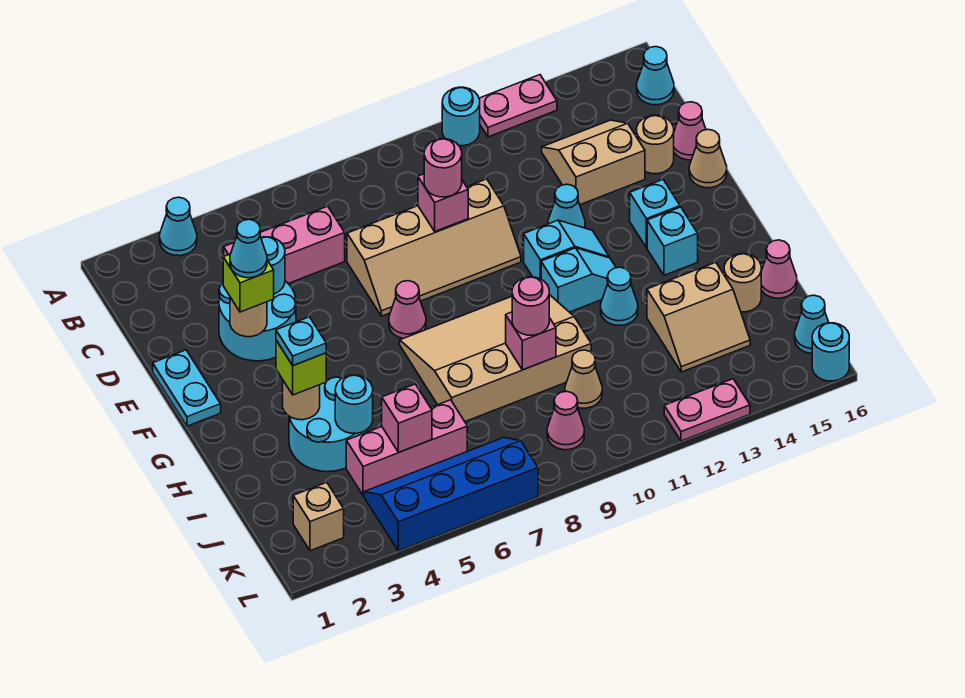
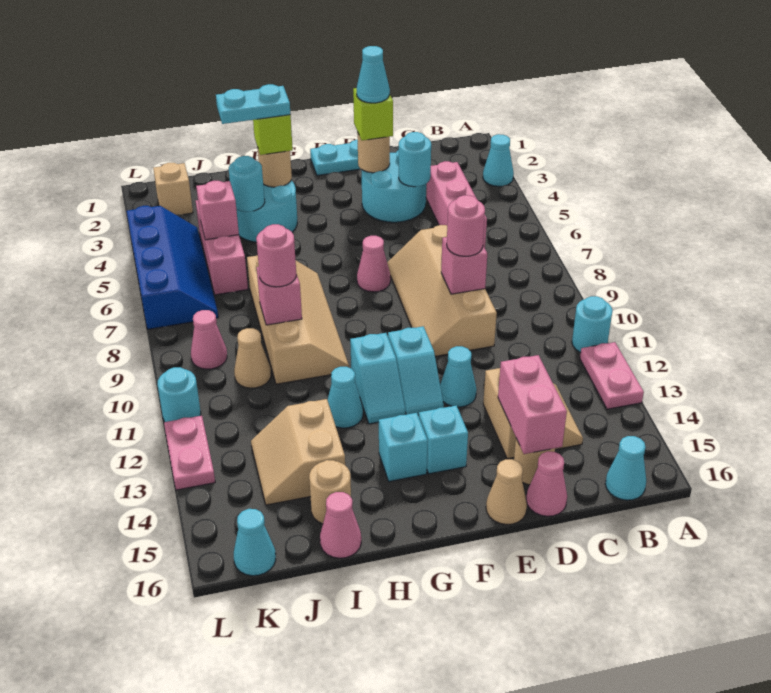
none -> pink 1x2 brick [498,355,567,454]
tan 3x4 slope [400,295,591,422] -> tan 2x4 slope [247,256,349,384]
cyan 1x1 plate [276,317,326,366] -> cyan 1x2 plate [216,84,290,124]
cyan 1x1 round brick [812,323,849,381] -> cyan 1x1 round brick moved to [158,367,201,422]

